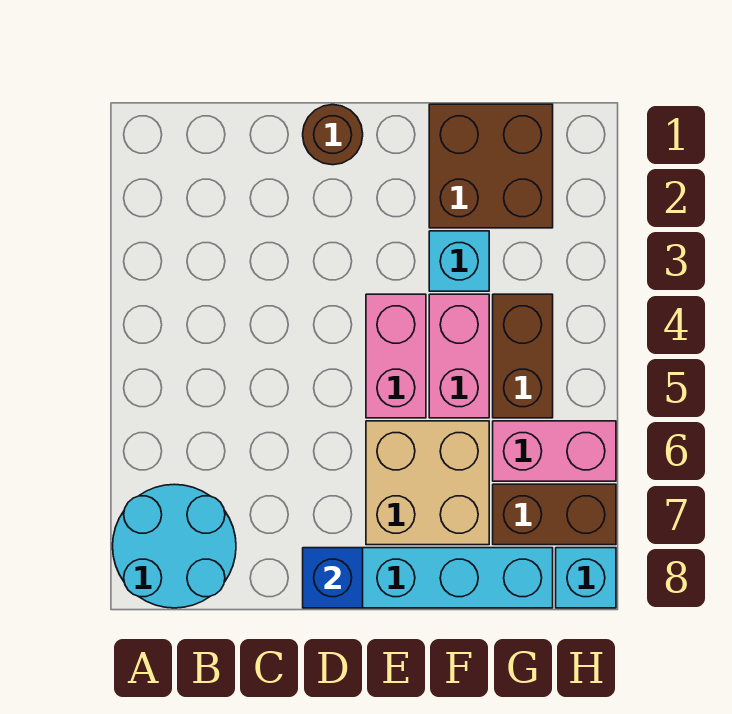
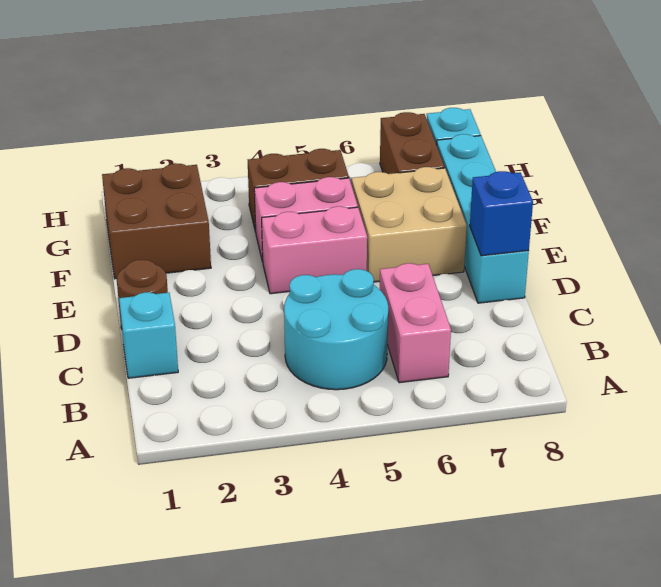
cyan 2x2 round brick [113,484,236,608] -> cyan 2x2 round brick moved to [284,269,388,390]
cyan 1x1 brick [429,231,489,291] -> cyan 1x1 brick moved to [119,292,178,378]
pink 1x2 brick [493,421,616,481] -> pink 1x2 brick moved to [379,263,451,383]

